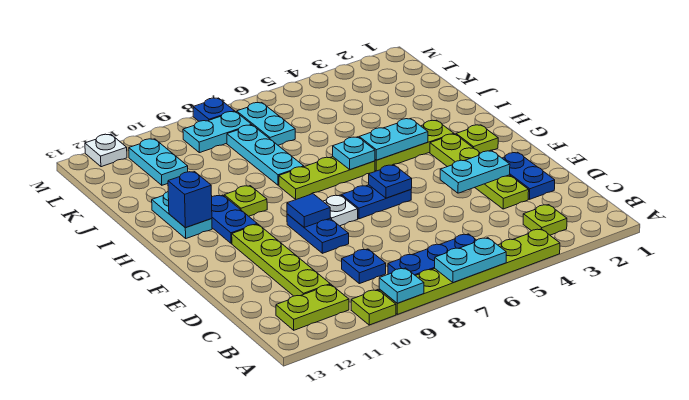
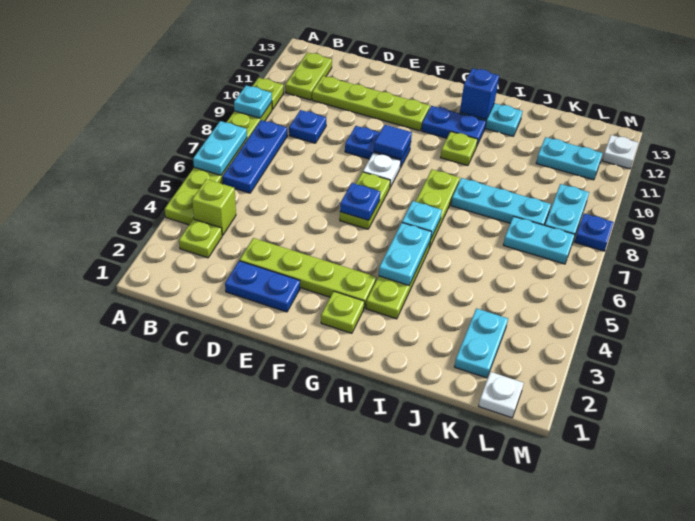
none -> lime 1x1 brick [192,179,236,236]
cyan 1x2 plate [440,151,510,193] -> cyan 1x2 plate moved to [454,308,508,378]
blue 1x2 plate [342,185,411,219] -> lime 1x2 plate [340,172,390,229]
none -> white 1x1 plate [479,372,524,418]

